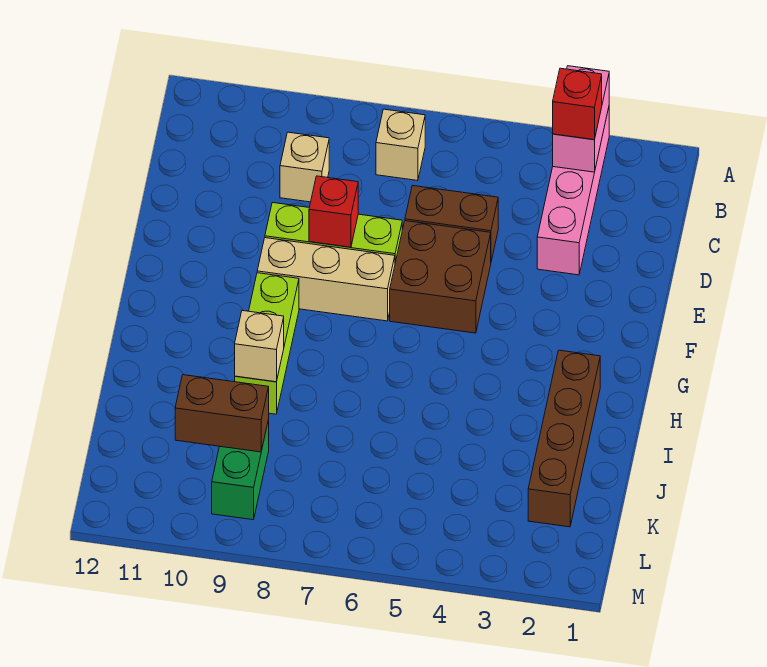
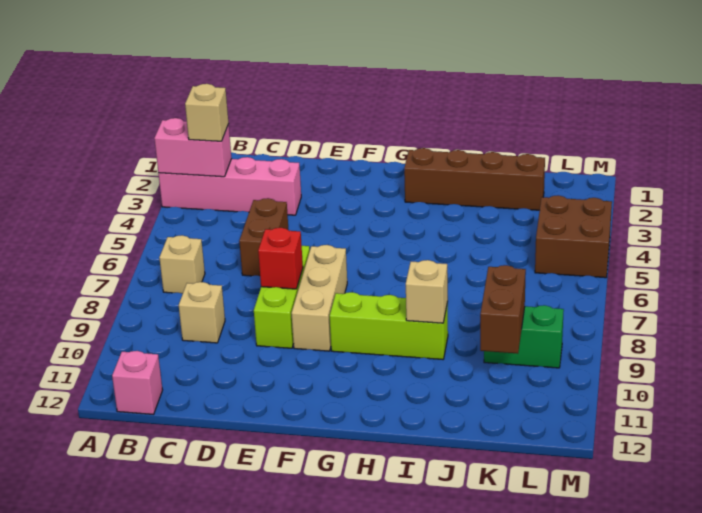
red 1x1 brick [553,68,602,140] -> tan 1x1 brick [185,84,229,141]
none -> pink 1x1 brick [112,351,162,414]
brown 2x2 brick [390,221,491,333] -> brown 2x2 brick moved to [535,195,612,278]

